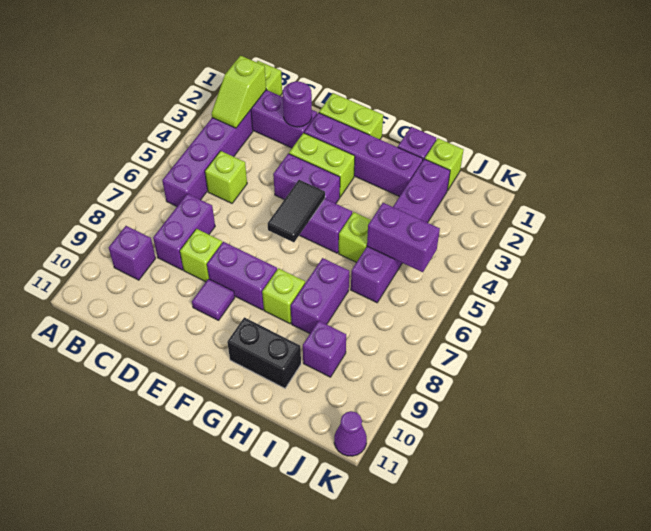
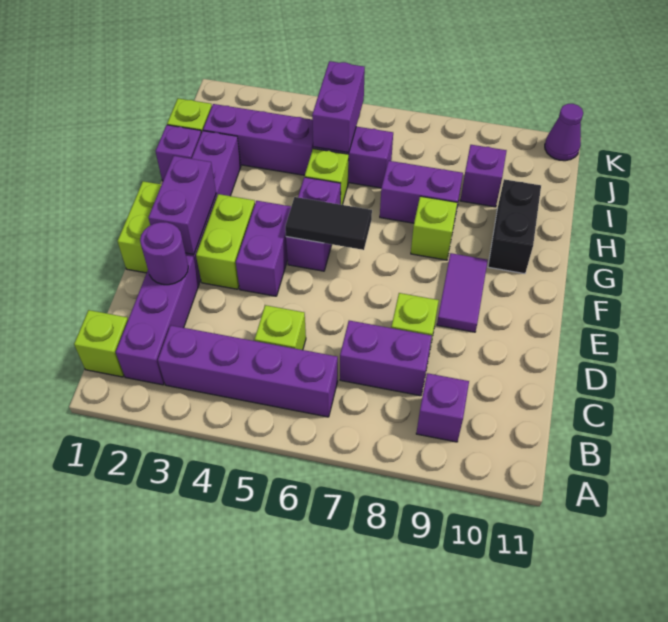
lime 1x2 slope [212,56,266,128] -> none
purple 1x2 brick [207,242,277,310] -> purple 1x2 brick moved to [148,156,216,255]
purple 1x1 tile [192,279,235,320] -> purple 1x2 tile [437,253,488,332]

